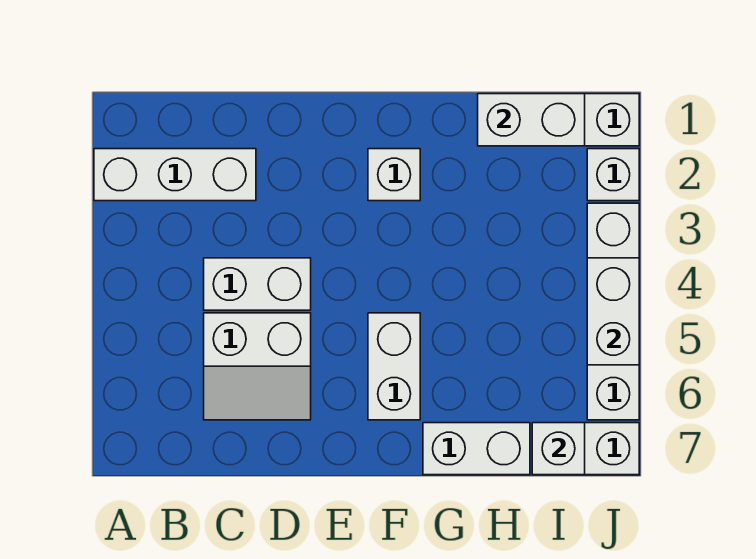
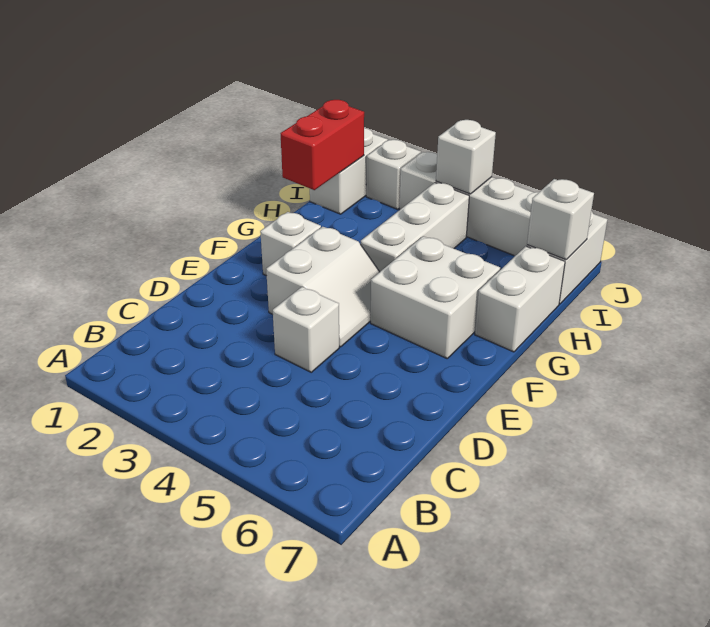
white 1x3 brick [94,149,256,201] -> white 1x3 brick moved to [361,183,469,272]
white 1x2 brick [204,258,311,310] -> white 1x1 brick [273,287,339,372]
white 2x2 slope [204,313,311,420] -> white 2x2 slope moved to [266,227,379,347]
white 1x2 brick [368,313,420,420] -> white 2x2 brick [371,236,500,358]
white 1x2 brick [478,94,585,146] -> red 1x2 brick [280,100,364,190]
white 1x2 brick [587,258,639,365] -> white 1x1 brick [436,120,496,194]

